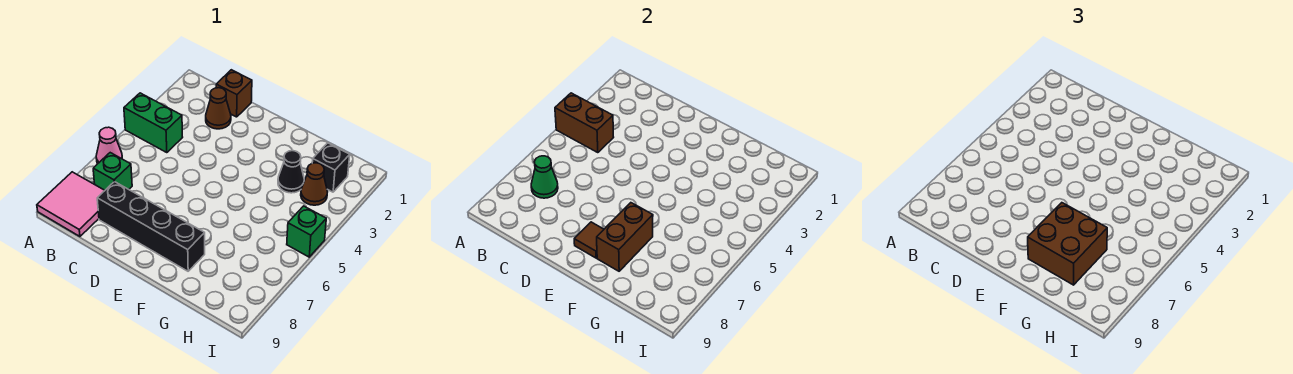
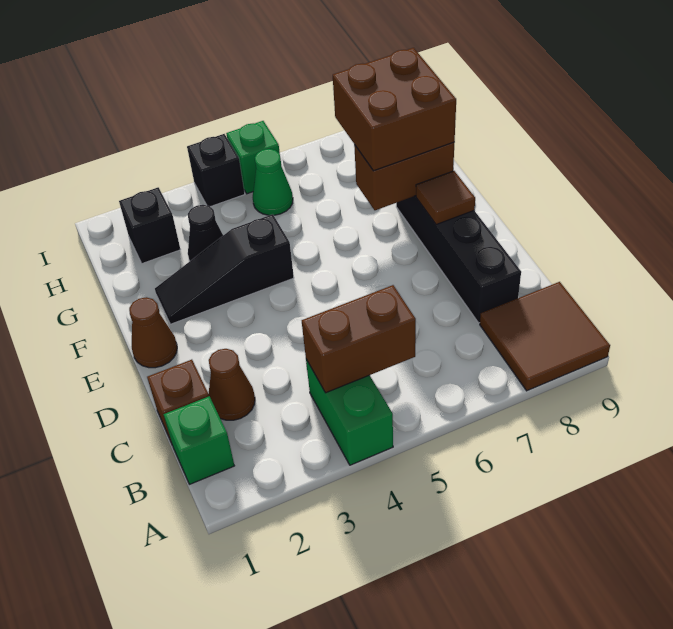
brown 1x2 brick [555,93,614,153] -> brown 1x2 brick turned to [302,285,416,393]
pink 1x1 cone [96,127,122,164] -> none
pink 2x2 tile [37,172,105,236] -> brown 2x2 tile [480,282,610,391]
green 1x1 brick [93,153,132,190] -> green 1x1 brick moved to [163,396,234,484]
green 1x1 cone [531,156,558,198] -> green 1x1 cone moved to [253,149,293,215]
none -> black 1x3 slope [155,214,294,324]
brown 1x1 cone [301,163,328,205] -> brown 1x1 cone moved to [129,297,177,368]
none -> black 1x1 brick [187,134,245,207]

